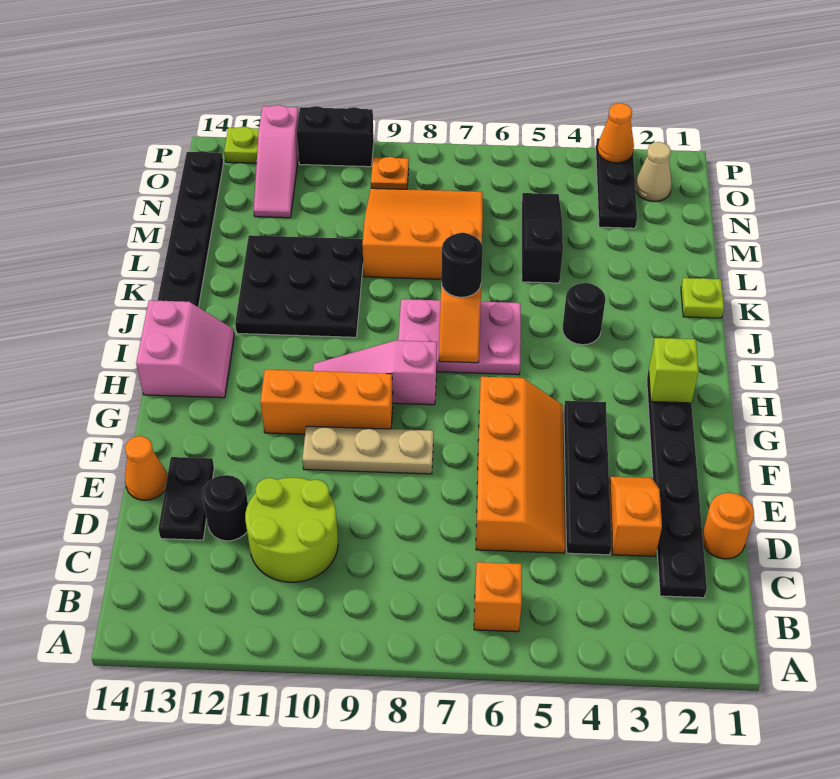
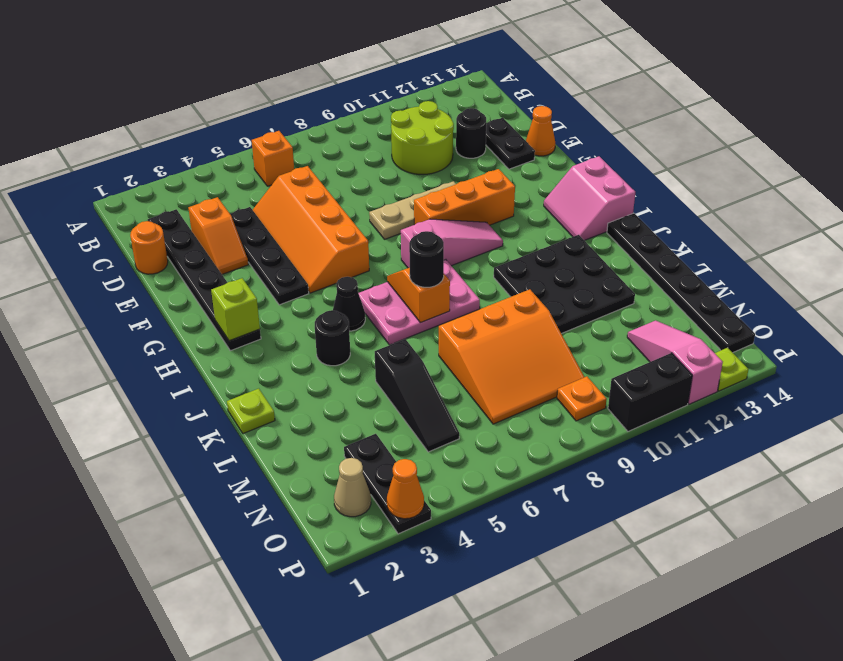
none -> black 1x1 cone [333,277,365,331]

